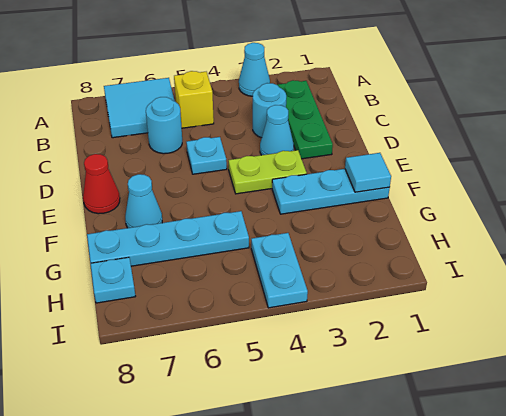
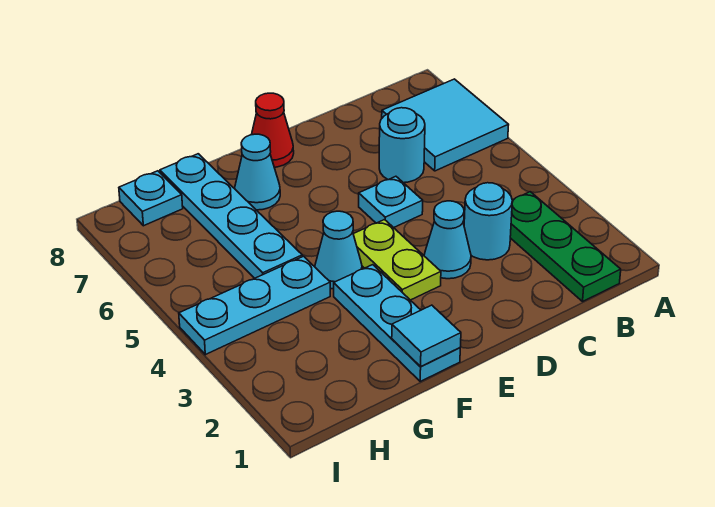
cyan 1x1 cone [239,43,270,96] -> cyan 1x1 cone moved to [315,211,362,289]
green 1x3 plate [277,80,333,159] -> green 1x3 plate turned to [510,192,621,301]
yellow 1x1 brick [174,71,214,128] -> none
cyan 1x2 plate [251,233,308,308] -> cyan 1x3 plate [179,256,330,355]

